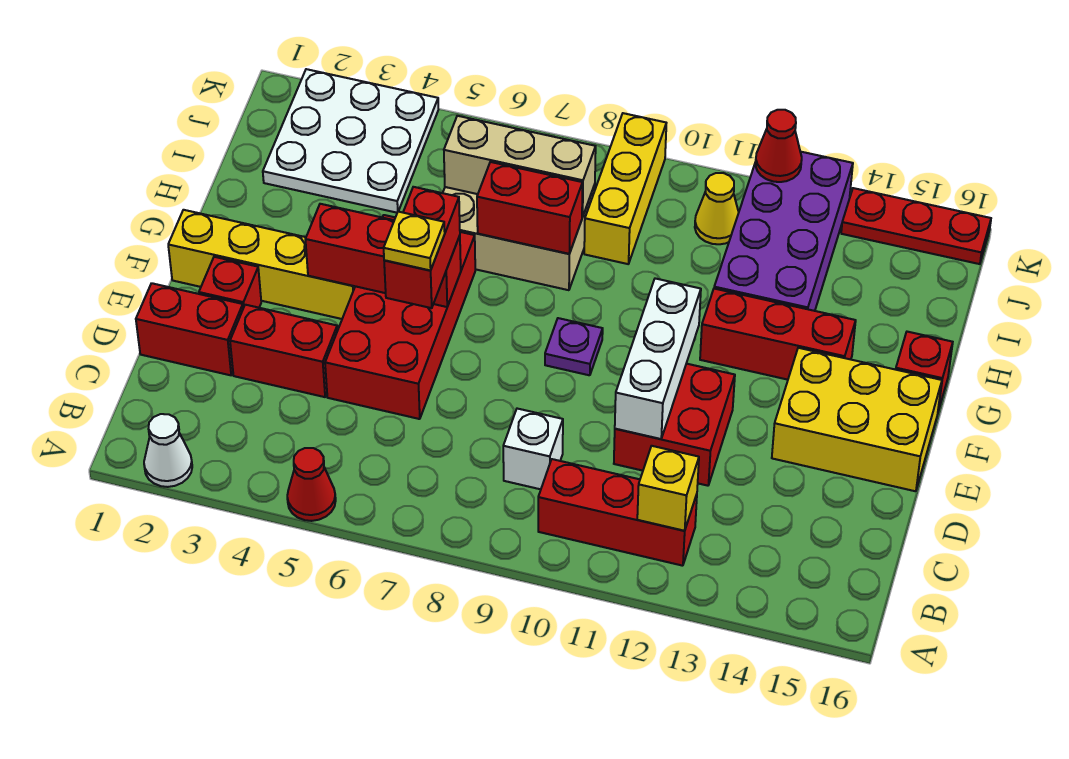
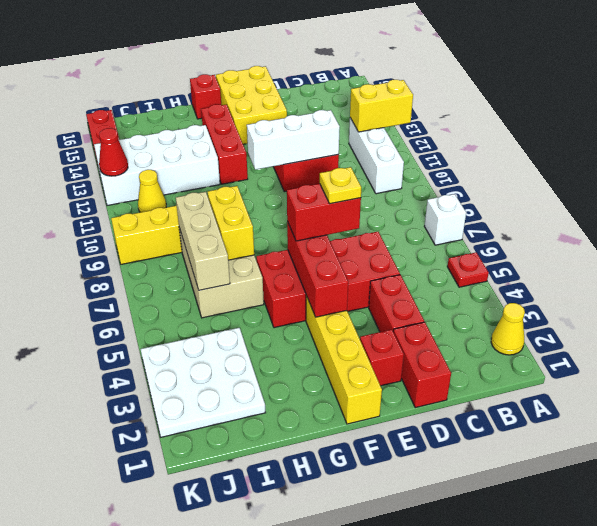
white 1x1 cone [144,414,192,487] -> yellow 1x1 cone [491,303,525,355]
red 1x1 cone [287,448,336,521] -> red 1x1 plate [447,252,489,287]
red 1x3 brick [538,459,697,566] -> white 1x3 brick [349,118,404,194]
yellow 1x1 brick [637,446,699,531] -> yellow 1x2 brick [350,80,413,132]
white 1x1 brick [503,409,563,489] -> white 1x1 brick moved to [424,194,466,245]
purple 1x1 plate [545,318,603,375] -> none
red 1x2 brick [477,162,583,254] -> yellow 1x2 brick [208,186,254,260]
purple 2x4 brick [714,152,853,311] -> white 2x4 brick [94,125,220,206]

